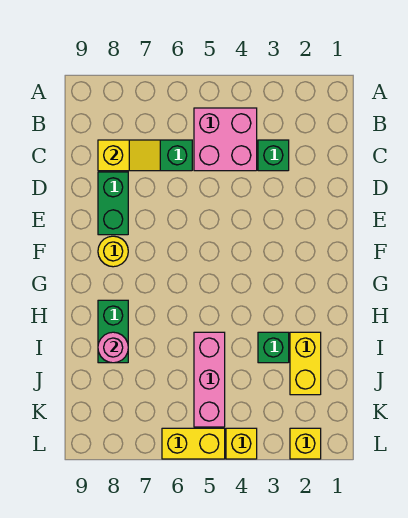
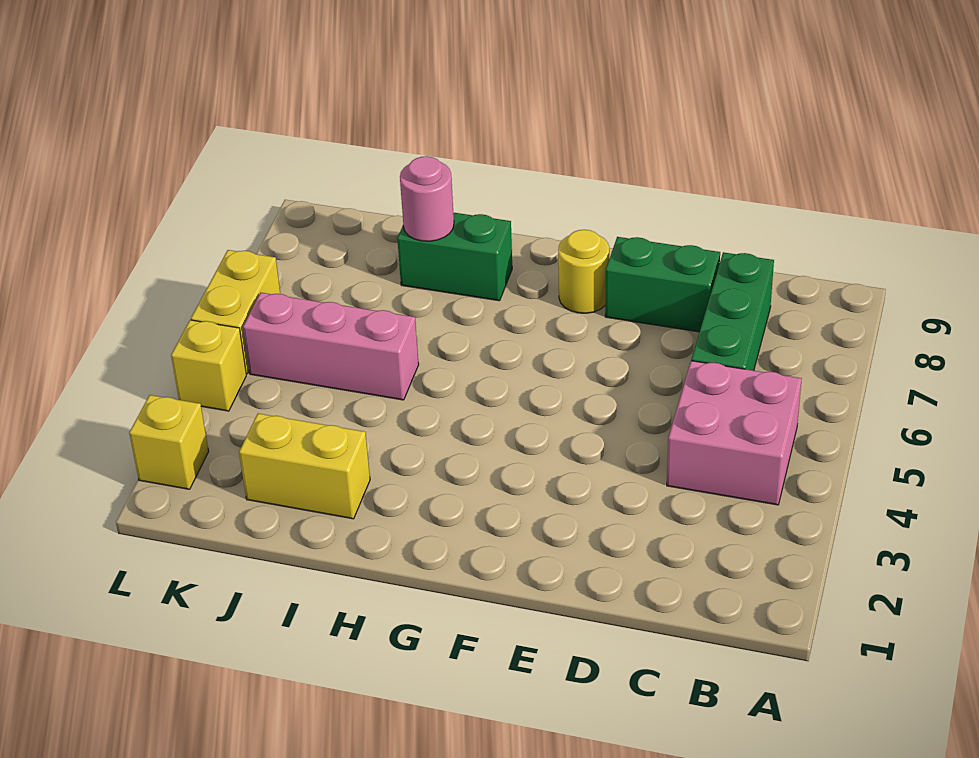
green 1x1 brick [258,140,289,171] -> none
yellow 1x2 slope [98,140,160,171] -> none
green 1x1 brick [258,332,289,363] -> none

